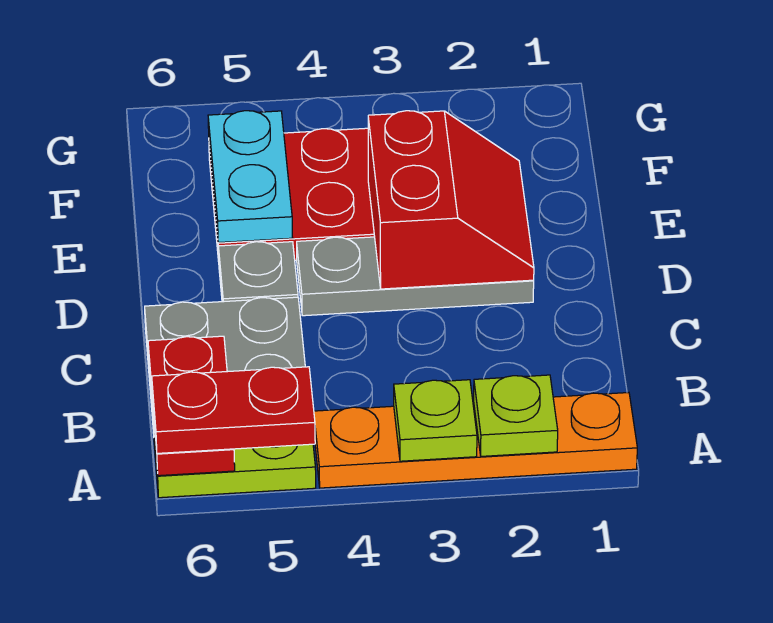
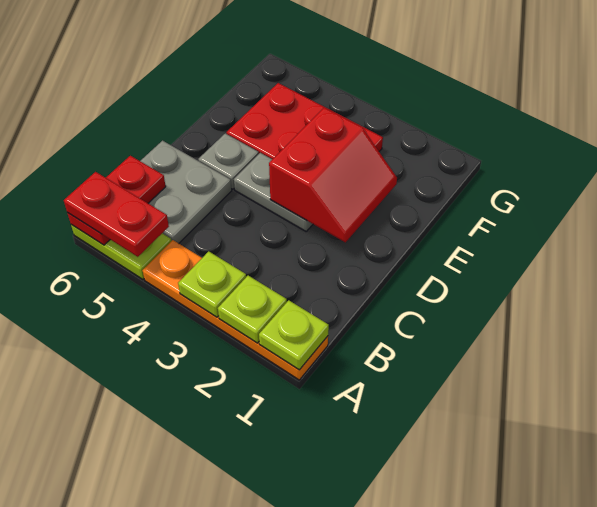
none -> lime 1x1 plate [259,300,329,370]
grey 1x3 plate [297,237,534,316] -> grey 1x2 plate [234,153,313,231]
cyan 1x2 plate [208,111,293,243] -> none

